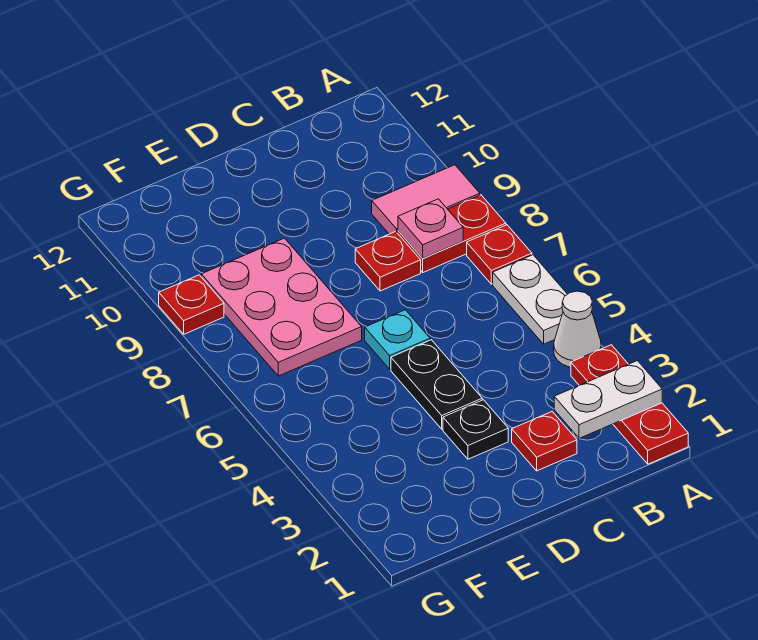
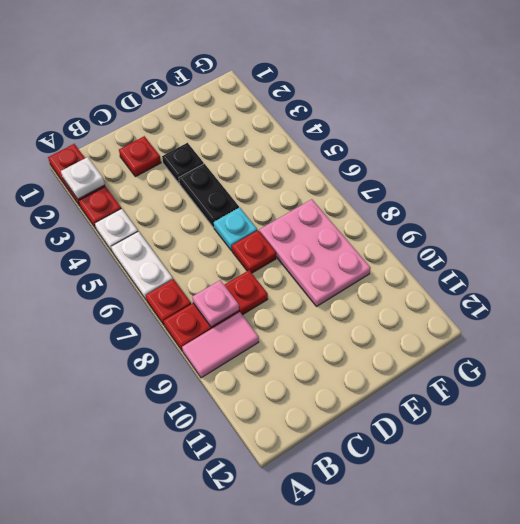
white 1x2 plate [554,361,662,439] -> white 1x1 plate [61,157,105,199]
white 1x1 cone [554,291,601,367] -> white 1x1 plate [95,208,138,251]
red 1x1 plate [159,275,224,334] -> red 1x1 plate moved to [232,230,276,273]

